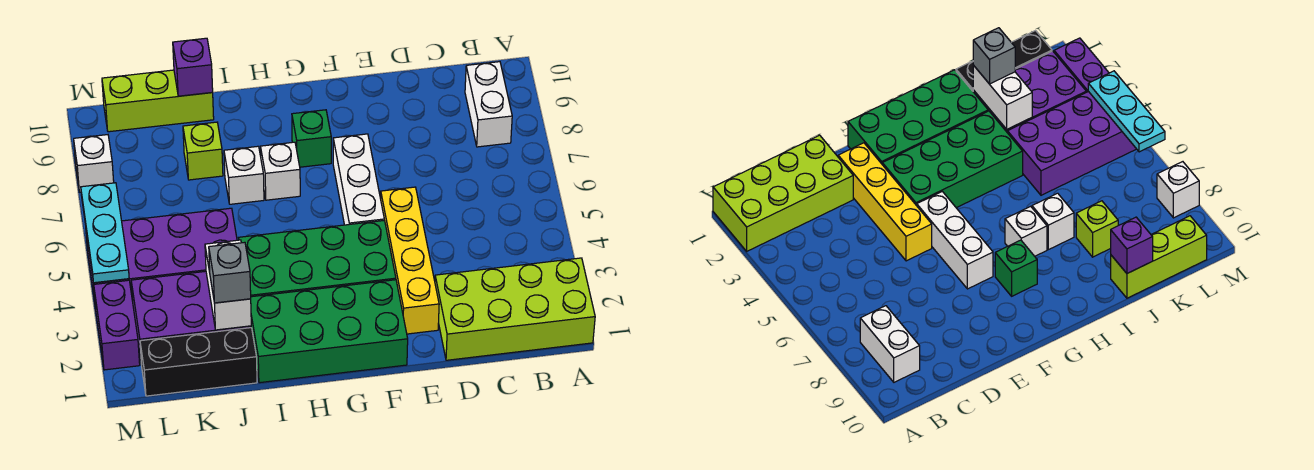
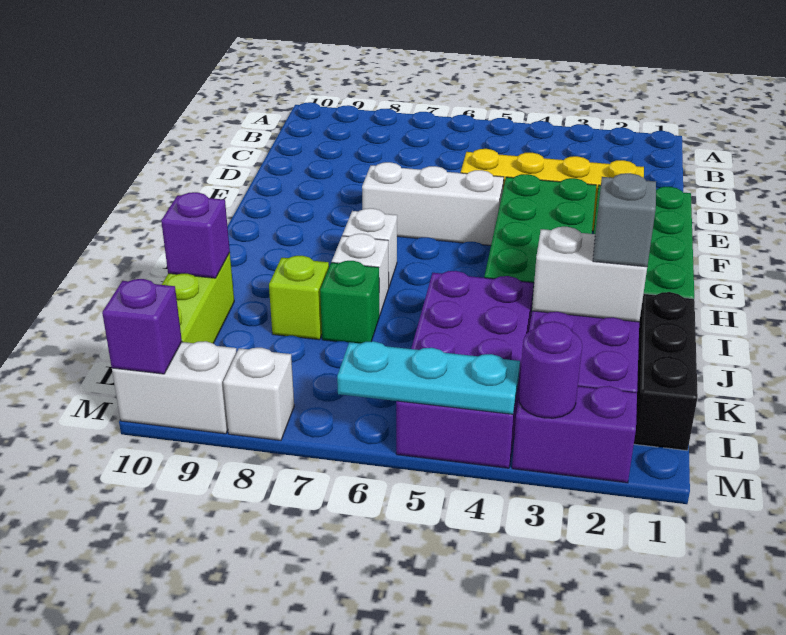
lime 2x4 brick [435,258,595,360] -> none
white 1x2 brick [465,62,512,147] -> white 1x2 brick moved to [112,341,237,434]
green 1x1 brick [292,110,331,167] -> green 1x1 brick moved to [320,261,379,344]
none -> purple 1x1 round brick [519,322,582,418]
none -> purple 1x1 brick [102,279,182,374]

